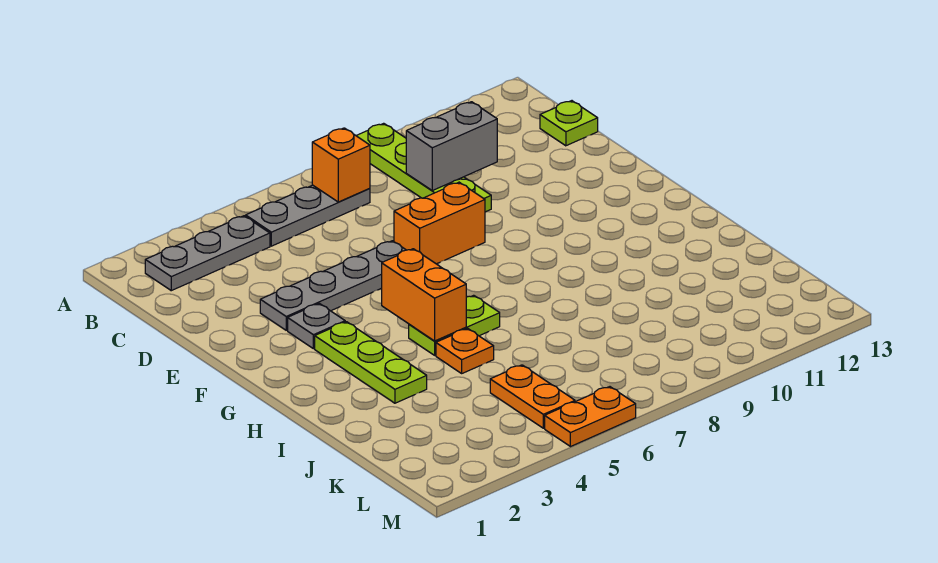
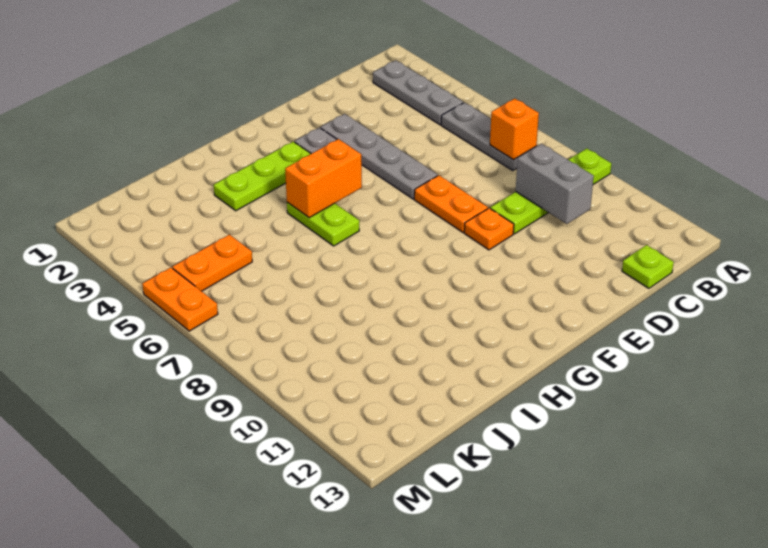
orange 1x2 brick [394,182,485,264] -> orange 1x2 plate [414,175,488,233]
orange 1x1 plate [436,328,494,373] -> orange 1x1 plate moved to [464,208,514,250]

